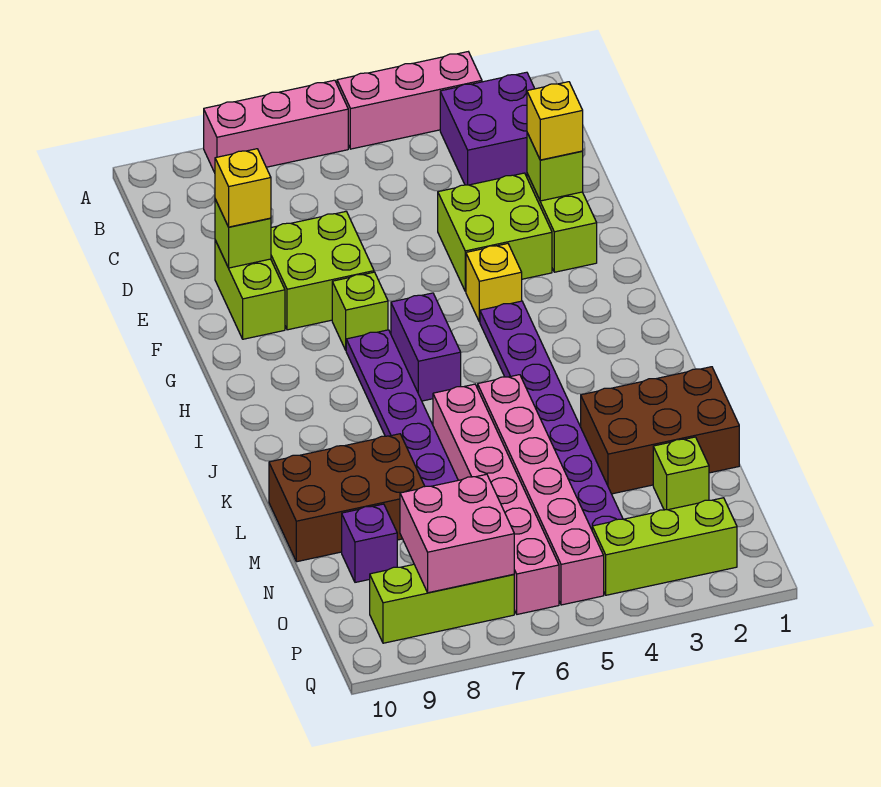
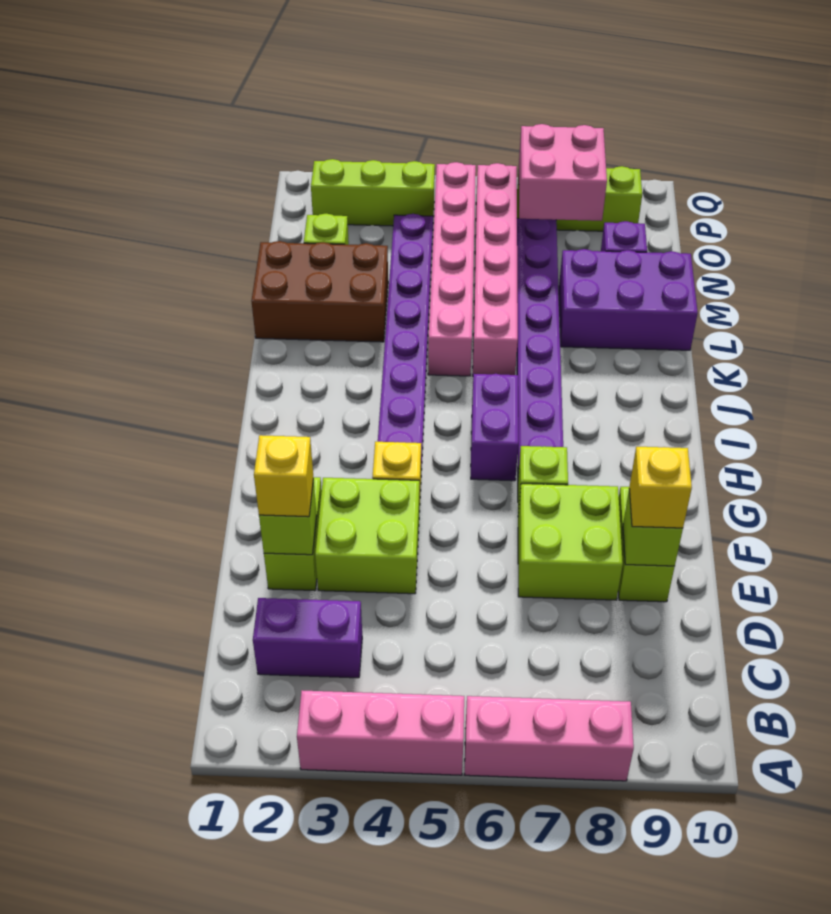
purple 2x2 brick [440,72,535,185] -> purple 1x2 brick [253,598,362,678]
brown 2x3 brick [269,434,425,562] -> purple 2x3 brick [559,249,698,350]

